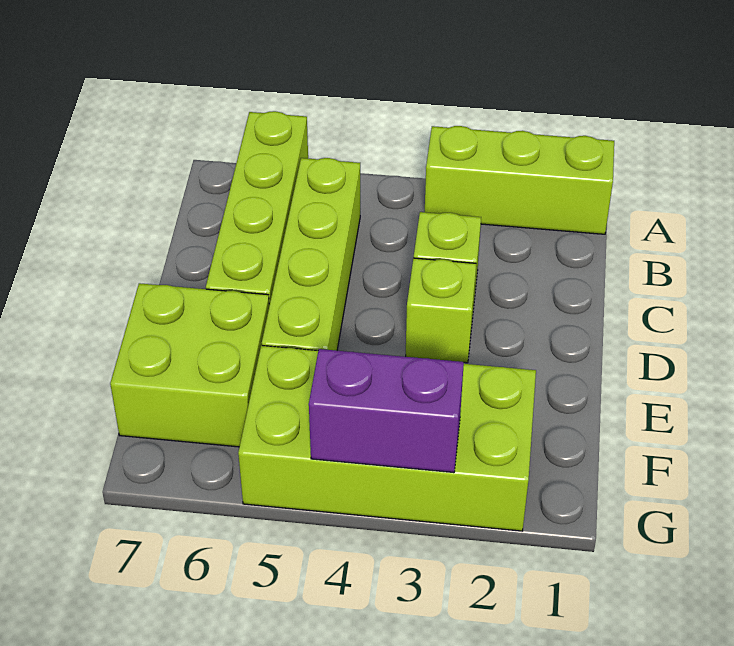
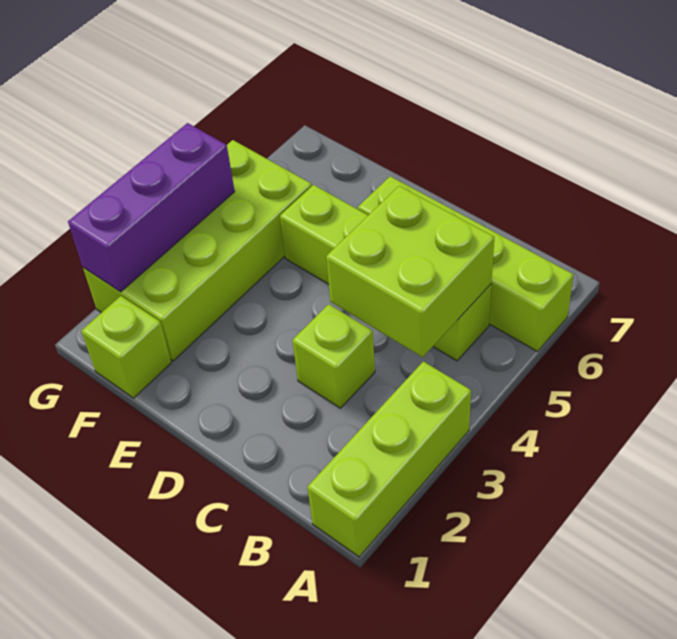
lime 1x1 brick [406,258,476,363] -> lime 1x1 brick moved to [81,296,171,398]
lime 2x2 brick [110,283,269,447] -> lime 2x2 brick moved to [326,186,494,357]
purple 1x2 brick [309,349,464,473] -> purple 1x3 brick [68,123,235,292]

